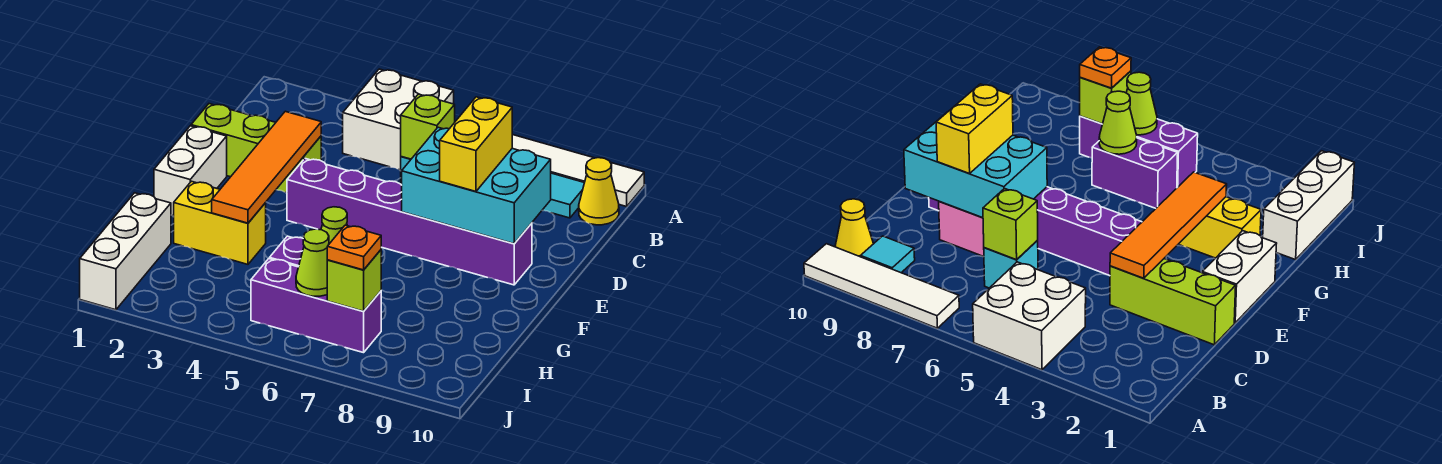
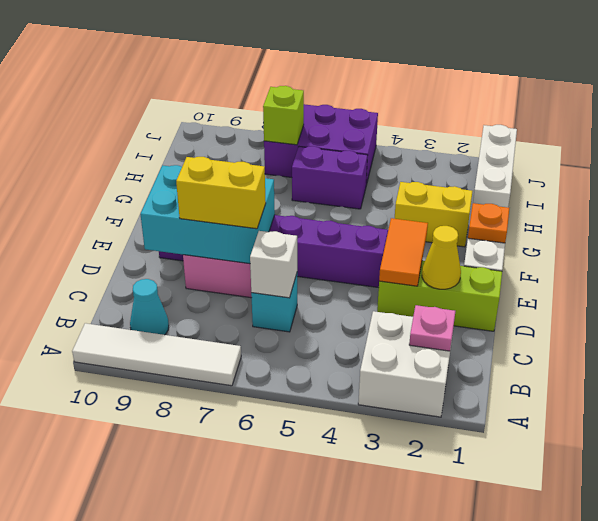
white 2x2 brick [343,69,454,170] -> white 2x2 brick moved to [358,311,452,417]
none -> pink 1x1 plate [409,305,455,351]
cyan 1x1 tile [543,173,584,218] -> cyan 1x1 cone [130,279,169,335]
yellow 1x1 cone [579,158,619,225] -> yellow 1x1 cone moved to [422,226,461,289]
lime 1x1 brick [401,94,455,159] -> white 1x1 brick [250,231,297,298]
orange 1x4 tile [212,111,321,223] -> orange 1x2 tile [379,218,428,286]
yellow 1x2 brick [440,97,512,191] -> yellow 1x2 brick turned to [176,157,266,229]
lime 1x1 cone [321,207,347,244] -> none
purple 1x3 brick [251,259,381,353] -> purple 2x3 brick [264,104,378,185]
lime 1x1 cone [296,229,329,296] -> none
orange 1x1 plate [327,225,382,270] -> orange 1x1 plate moved to [468,203,509,243]

